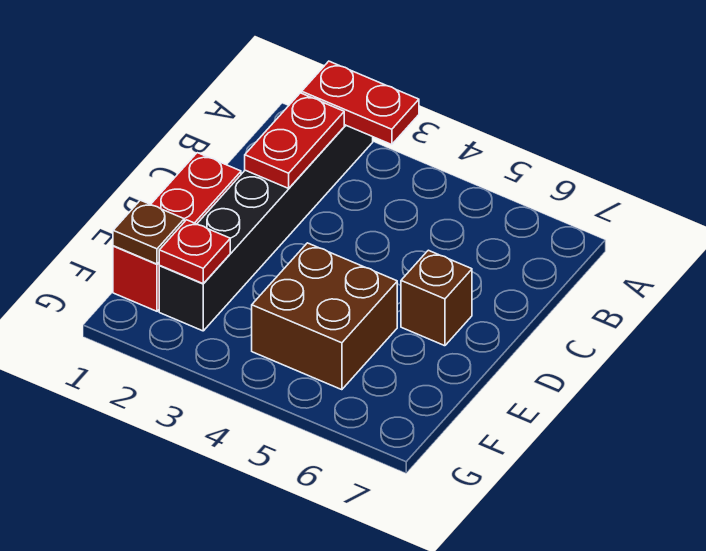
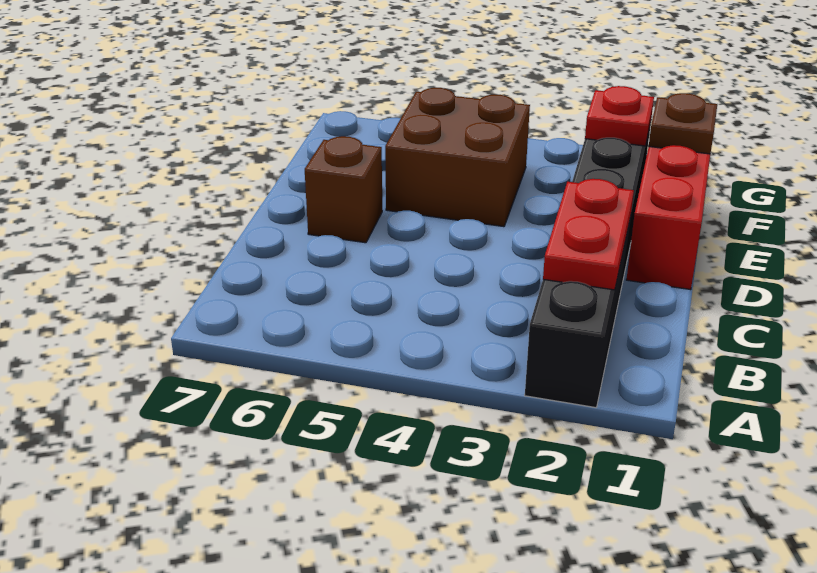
red 1x2 plate [302,61,419,145] -> none

